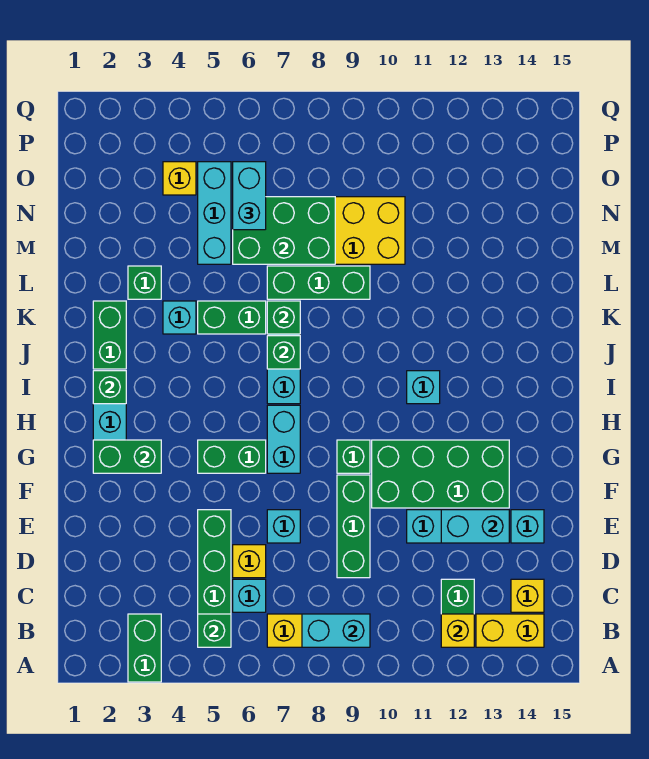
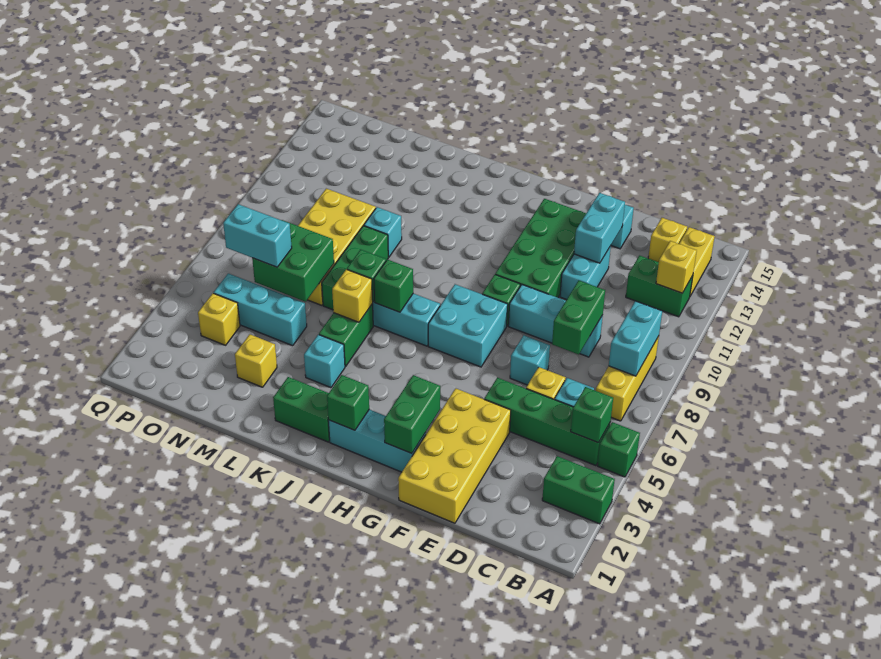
green 1x3 brick [337,475,370,578] -> cyan 1x3 brick [508,285,603,357]
none -> yellow 2x4 brick [398,388,511,523]
green 1x2 brick [198,440,266,473] -> green 1x2 brick moved to [552,281,605,355]
cyan 1x2 brick [267,405,300,473] -> cyan 2x2 brick [428,284,508,367]
cyan 1x1 brick [407,371,440,404] -> cyan 1x1 brick moved to [364,207,402,257]
none -> yellow 1x1 brick [332,269,373,322]
green 1x1 brick [128,266,161,299] -> green 1x1 brick moved to [597,422,640,477]
none -> yellow 1x1 brick [235,334,277,387]
green 2x3 brick [233,197,335,264] -> green 2x2 brick [252,220,334,302]

